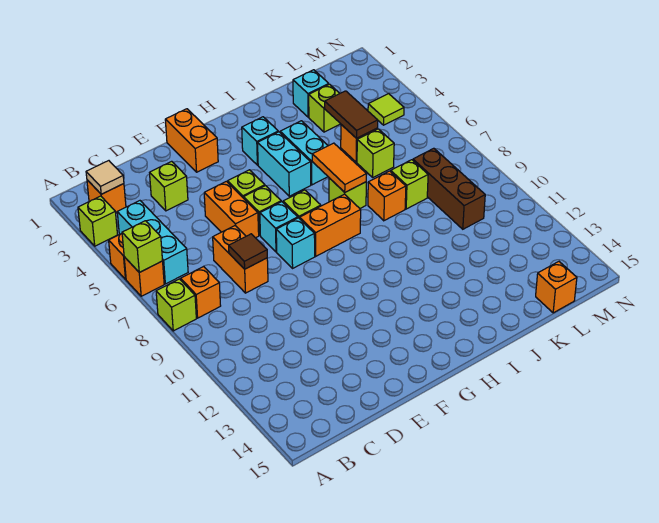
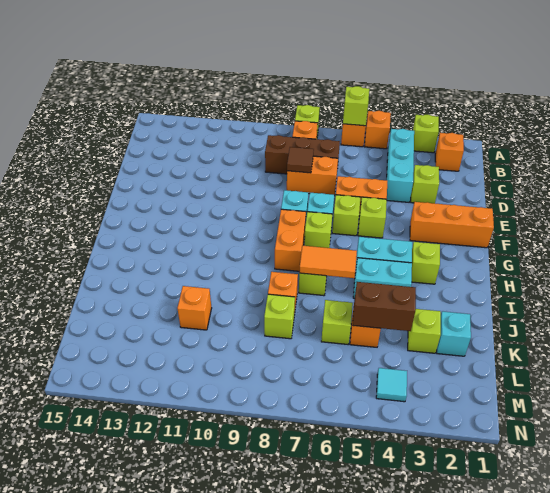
tan 1x1 tile [86,161,124,194] -> none
cyan 1x3 brick [117,201,188,284] -> cyan 1x3 brick turned to [387,129,414,202]
orange 1x2 brick [165,109,218,172] -> orange 1x3 brick [410,202,494,248]
cyan 1x1 brick [242,117,278,165] -> lime 1x1 brick [412,242,440,284]
brown 1x2 tile [325,91,378,138] -> brown 1x2 brick [353,282,416,331]
brown 1x3 brick [413,148,485,229] -> brown 1x3 brick moved to [265,135,340,174]
orange 1x1 brick [536,262,577,313] -> orange 1x1 brick moved to [177,286,212,330]
lime 1x1 tile [368,94,404,125] -> cyan 1x1 tile [376,368,407,402]

